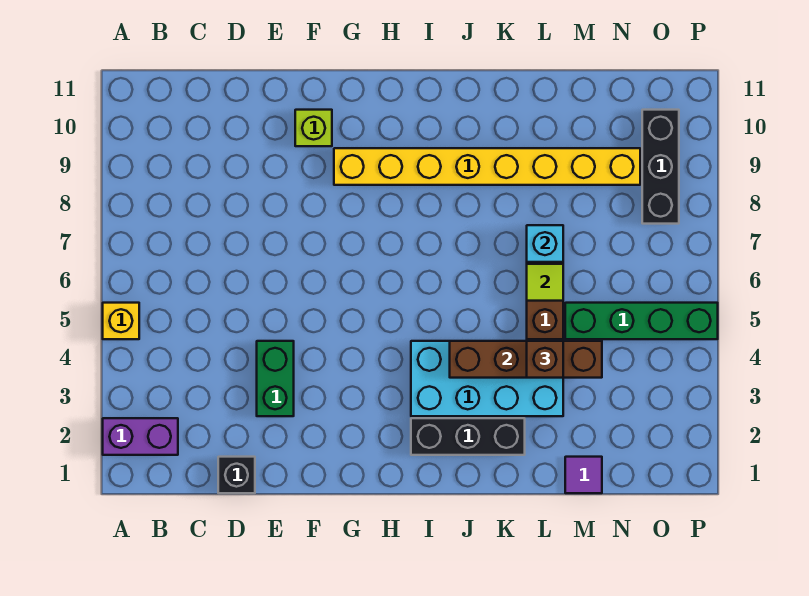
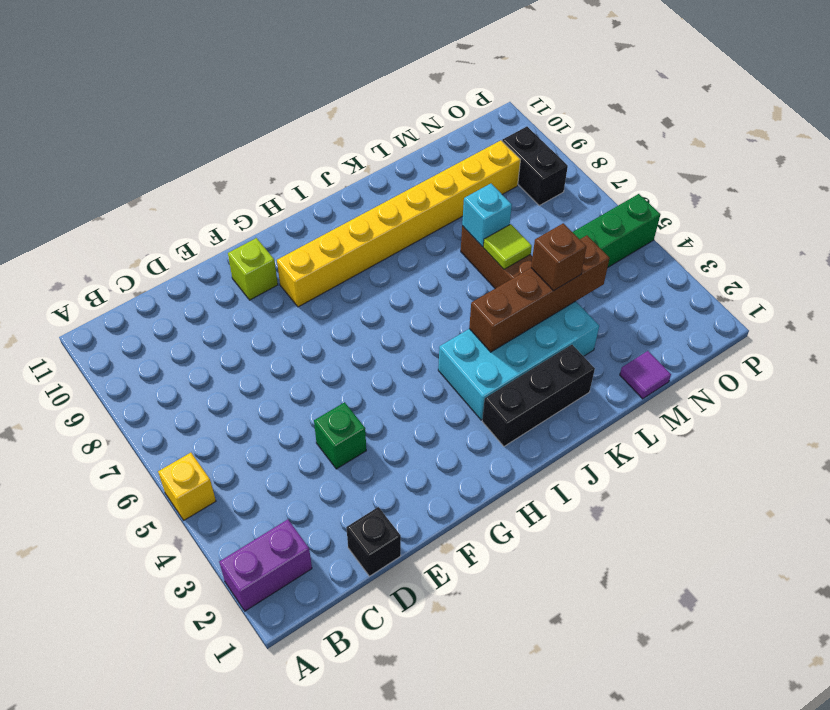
green 1x2 brick [257,341,294,416] -> green 1x1 brick [314,402,366,469]
black 1x3 brick [642,110,679,224] -> black 1x2 brick [502,127,568,205]

